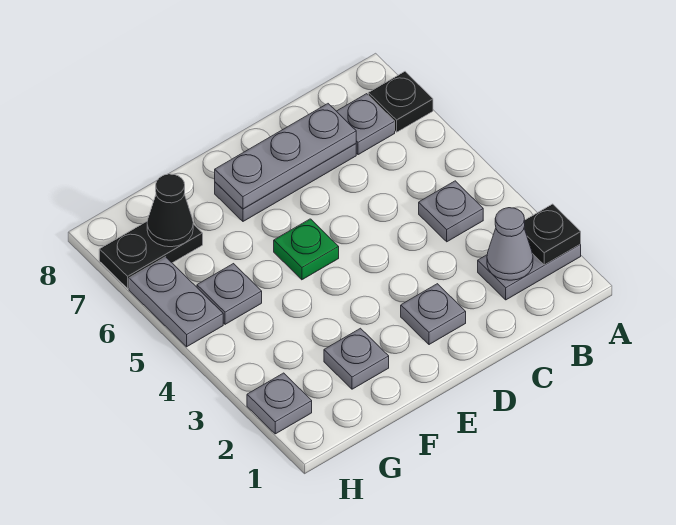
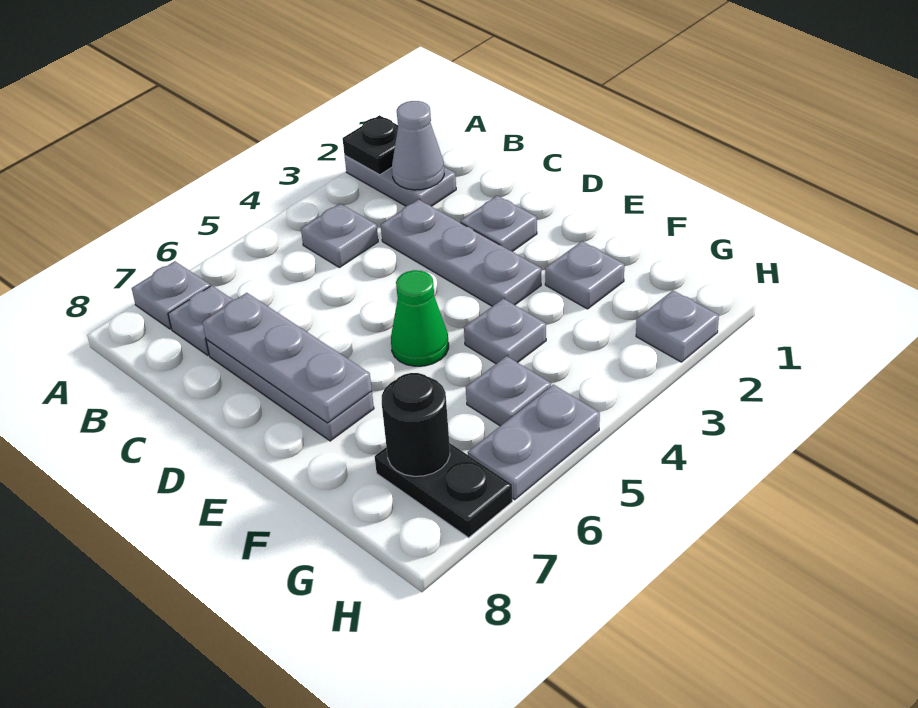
black 1x1 plate [368,72,433,132] -> grey 1x1 plate [132,261,210,329]
none -> grey 1x3 plate [381,199,541,306]
green 1x1 plate [274,219,339,280] -> green 1x1 cone [391,270,449,366]
none -> grey 1x1 plate [464,299,546,364]
black 1x1 cone [147,174,193,247] -> black 1x1 round brick [382,373,450,476]

